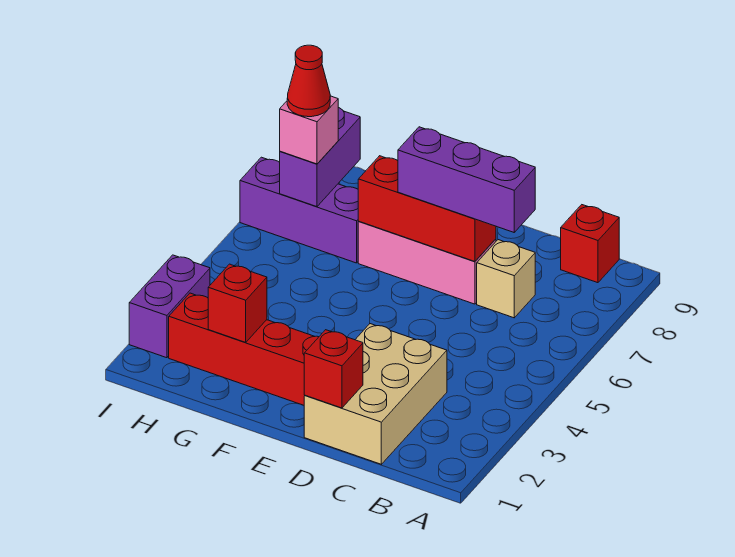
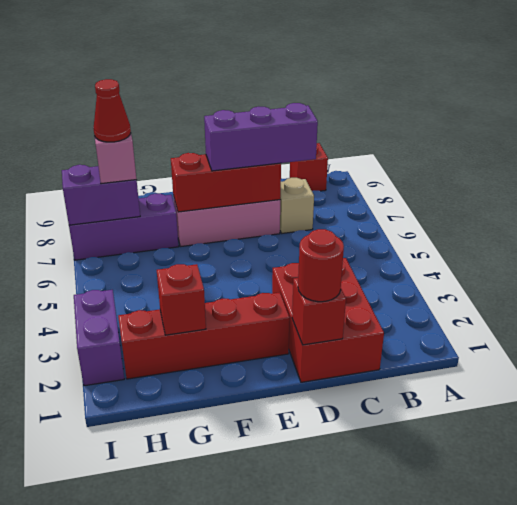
tan 2x3 brick [304,324,447,464] -> red 2x3 brick [272,258,384,382]
none -> red 1x1 round brick [298,229,344,302]
purple 1x2 brick [280,108,360,207] -> purple 1x2 brick turned to [62,165,140,225]

